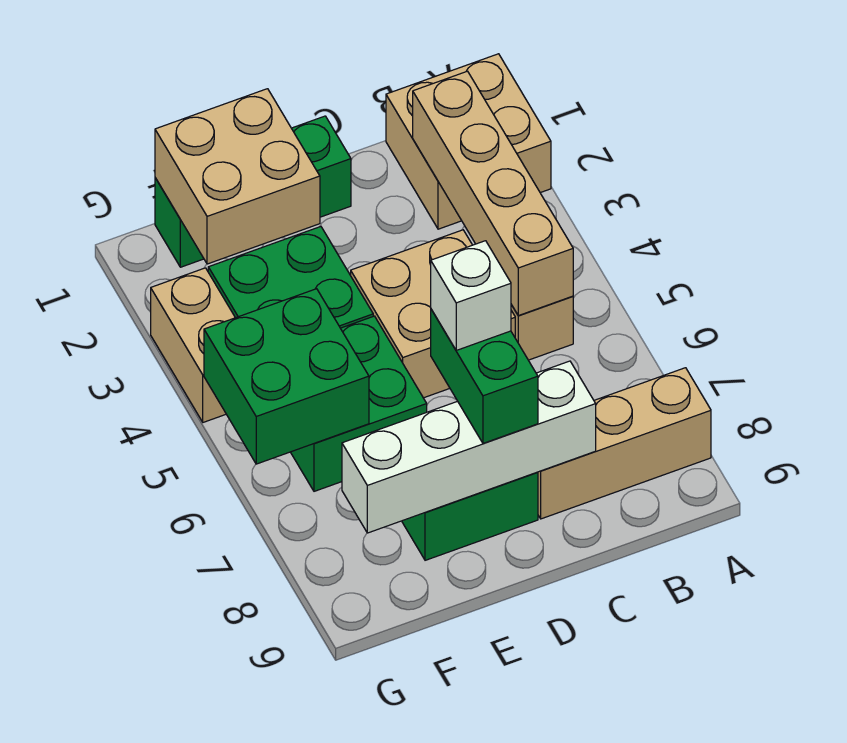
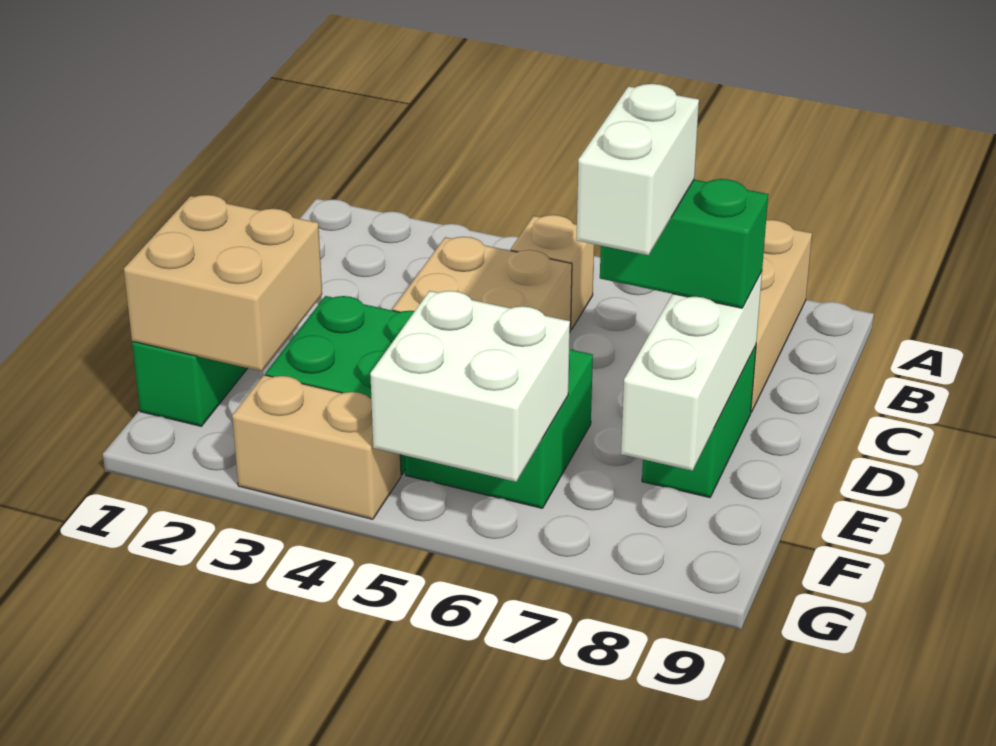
tan 2x2 brick [386,54,551,229] -> none
tan 1x4 brick [413,71,573,316] -> none
white 1x4 brick [342,361,596,533] -> white 1x3 brick [621,272,762,471]
white 1x1 brick [431,241,511,350] -> white 1x2 brick [577,84,699,255]
green 2x2 brick [204,289,369,464] -> white 2x2 brick [370,291,570,482]

